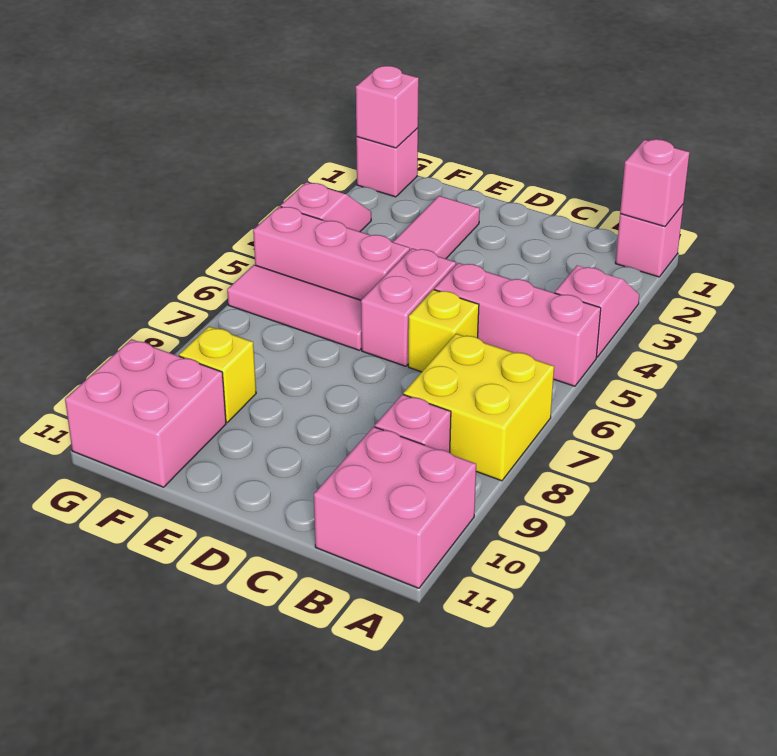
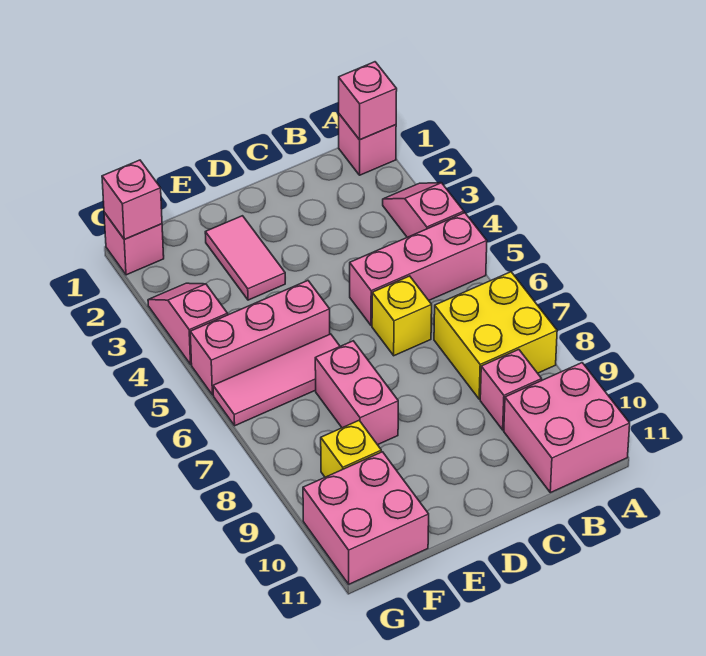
pink 1x2 brick [361,248,456,366] -> pink 1x2 brick moved to [315,341,398,445]

